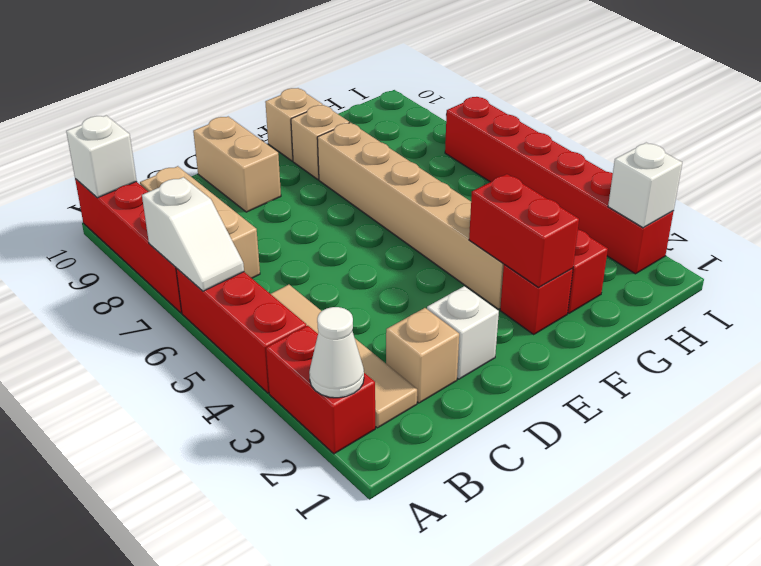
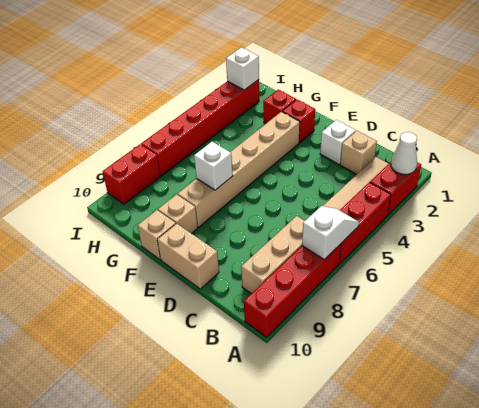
white 1x1 brick [66,116,137,198] -> white 1x1 brick moved to [194,142,233,190]
tan 1x2 brick [193,117,281,212] -> tan 1x2 brick turned to [157,224,219,289]
red 1x2 brick [469,174,579,287] -> red 1x2 brick moved to [103,144,160,204]

